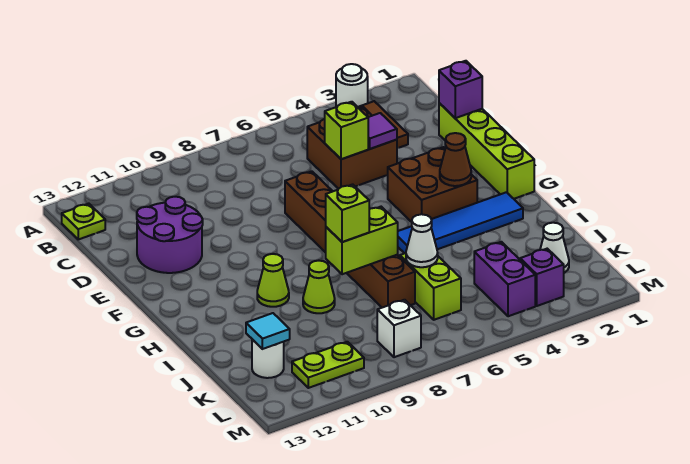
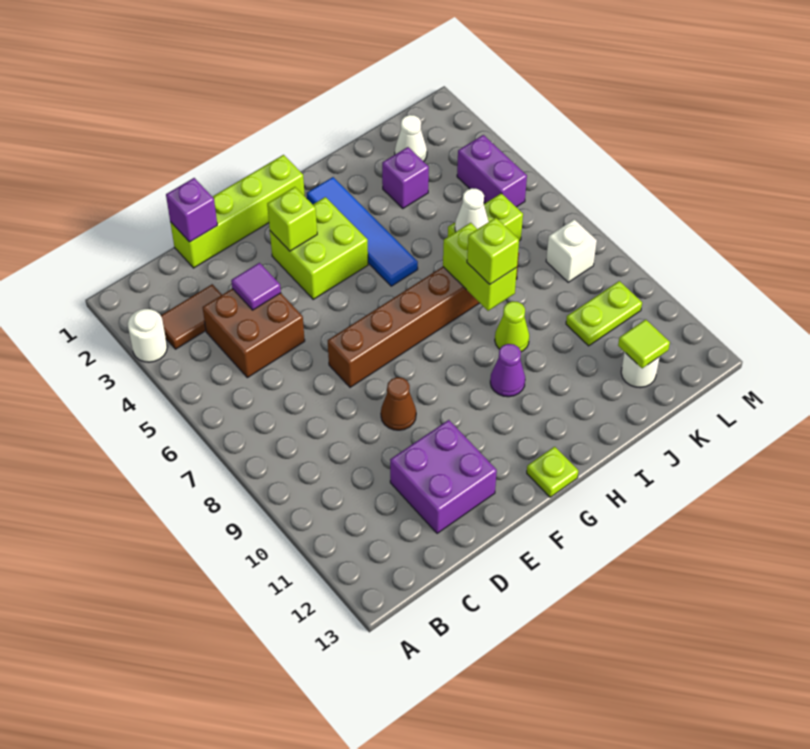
lime 1x1 plate [62,204,105,239] -> lime 1x1 plate moved to [527,447,578,497]
lime 1x1 brick [325,102,368,159] -> lime 1x1 brick moved to [267,187,317,251]
purple 2x2 round brick [137,197,203,273] -> purple 2x2 brick [390,420,497,533]
brown 2x2 brick [388,147,477,222] -> lime 2x2 brick [270,197,368,299]
brown 1x1 cone [440,133,471,186] -> brown 1x1 cone moved to [381,377,416,430]
lime 1x1 cone [257,254,289,307] -> purple 1x1 cone [490,344,525,397]
purple 1x2 brick [474,242,535,316] -> purple 1x2 brick turned to [457,135,527,207]
cyan 1x1 tile [246,313,290,349] -> lime 1x1 tile [618,320,670,368]
purple 1x1 brick [520,249,564,306] -> purple 1x1 brick moved to [382,147,429,208]
lime 1x2 plate [292,342,364,388] -> lime 1x2 plate turned to [566,281,642,346]

